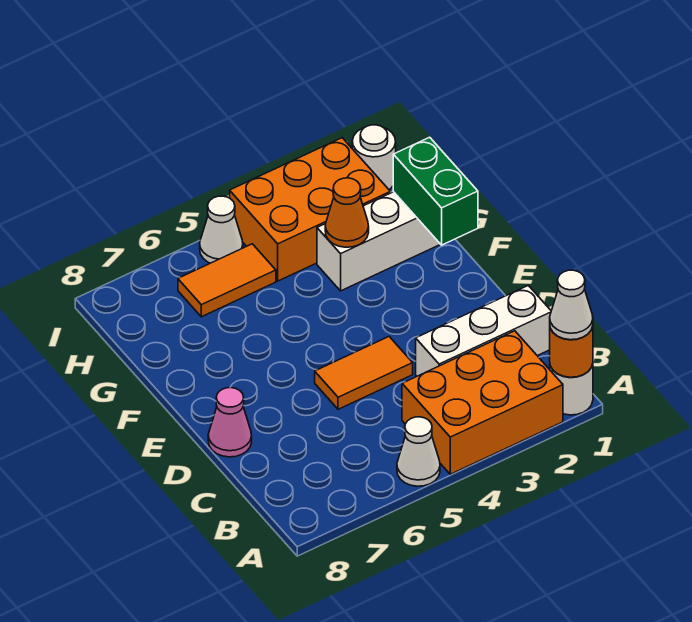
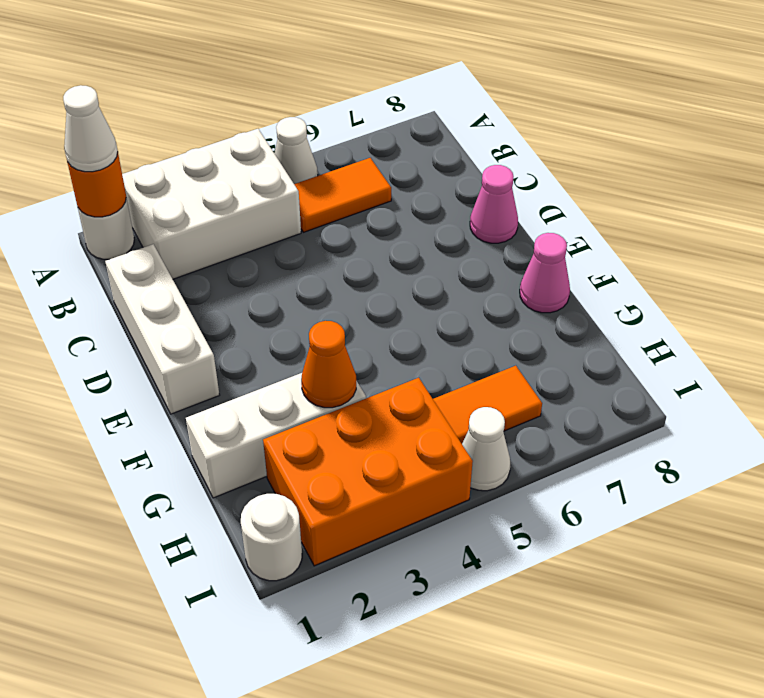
orange 2x3 brick [402,331,563,474] -> white 2x3 brick [122,129,301,279]
white 1x3 brick [416,285,551,376] -> white 1x3 brick turned to [105,244,219,414]
orange 1x2 tile [315,337,413,409] -> orange 1x2 tile moved to [294,158,391,232]
green 1x2 brick [393,137,478,245] -> none
none -> pink 1x1 cone [520,233,570,313]

